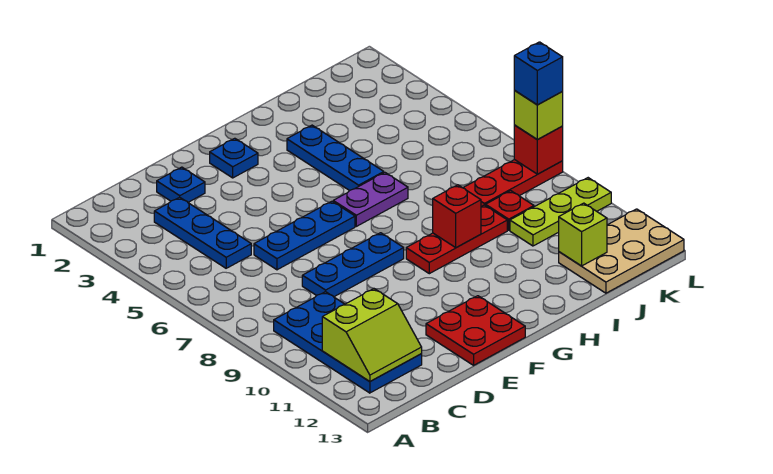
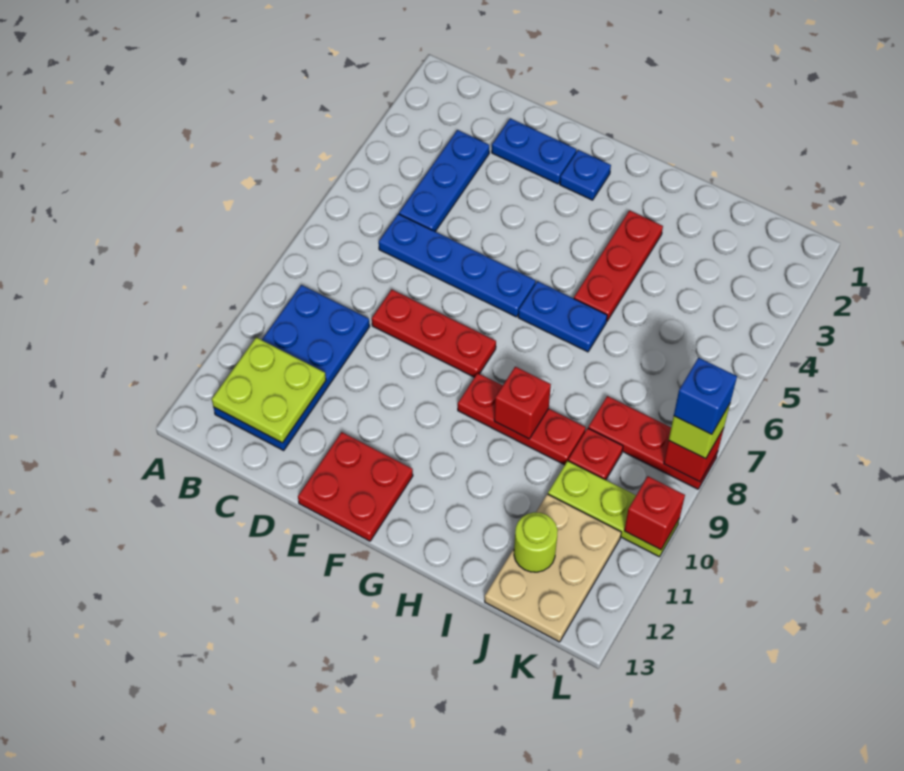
lime 2x2 slope [322,289,422,382] -> lime 2x2 plate [212,337,326,443]
blue 1x1 plate [157,167,205,202] -> blue 1x2 plate [492,118,576,184]
blue 1x3 plate [254,201,355,270] -> blue 1x4 plate [379,214,536,317]
blue 1x3 plate [302,233,404,297] -> red 1x3 plate [372,290,496,377]
purple 1x2 plate [333,172,408,226] -> blue 1x2 plate [518,281,607,352]
blue 1x3 plate [287,125,384,191] -> red 1x3 plate [574,210,663,321]
tan 2x3 plate [559,209,684,293] -> tan 2x3 plate turned to [485,494,621,642]
lime 1x1 brick [559,203,607,266] -> lime 1x1 round brick [514,512,558,572]
none -> red 1x1 brick [624,476,685,550]

